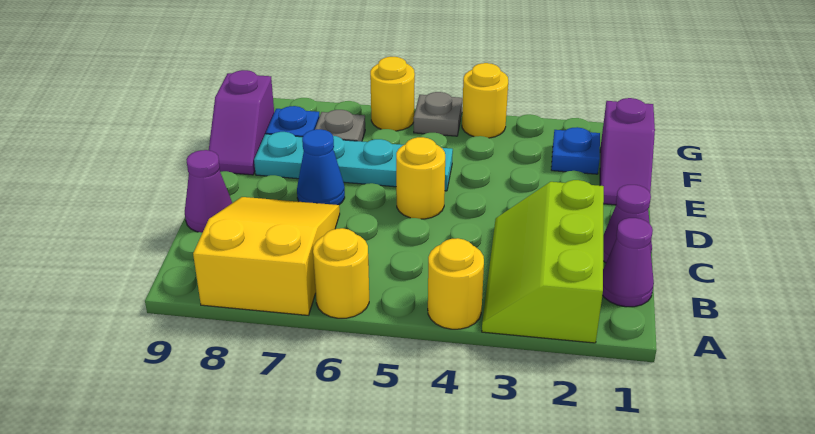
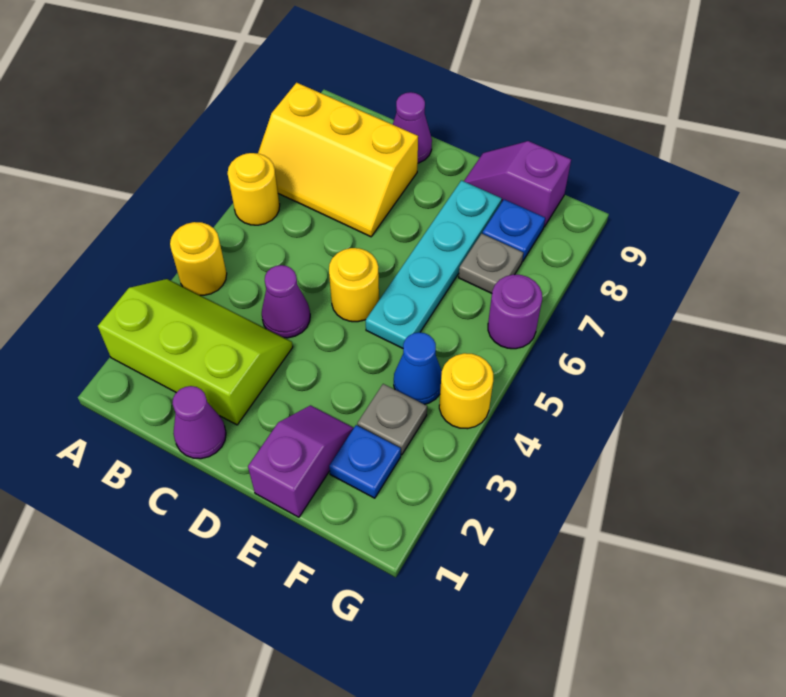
yellow 2x3 slope [193,197,340,315] -> yellow 2x3 slope turned to [258,83,418,237]
purple 1x1 cone [603,218,654,307] -> purple 1x1 cone moved to [262,265,310,338]
blue 1x1 cone [297,129,345,205] -> blue 1x1 cone moved to [394,332,442,404]
purple 1x2 slope [600,98,655,205] -> purple 1x2 slope turned to [248,405,354,517]
grey 1x1 plate [414,92,462,136] -> grey 1x1 plate moved to [357,384,427,455]
yellow 1x1 round brick [370,57,415,131] -> purple 1x1 round brick [488,275,542,349]

